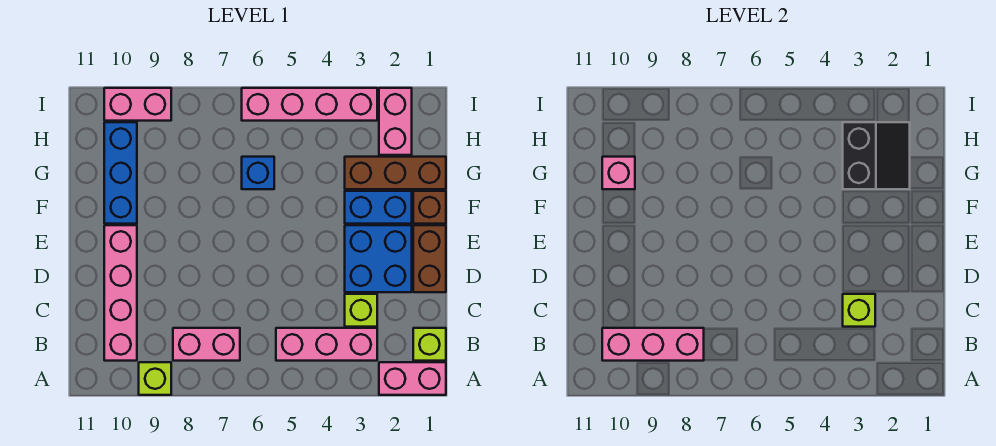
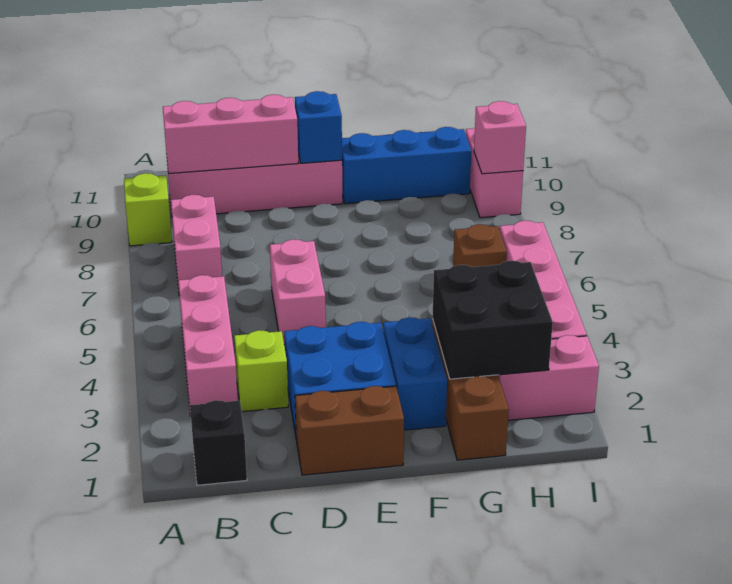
pink 1x2 brick [379,362,446,395] -> pink 1x2 brick moved to [270,239,326,345]
lime 1x1 brick [413,328,446,361] -> black 1x1 brick [190,400,247,485]
pink 1x3 brick [602,328,704,361] -> pink 1x3 brick turned to [163,95,298,174]
lime 1x1 brick [843,294,875,327] -> none
brown 1x1 brick [413,191,446,224] -> brown 1x1 brick moved to [453,224,507,267]
black 2x2 slope [843,122,910,189] -> black 2x2 brick [432,261,553,379]
blue 1x1 brick [242,157,274,189] -> blue 1x1 brick moved to [295,91,342,163]
pink 1x1 brick [602,157,635,189] -> pink 1x1 brick moved to [474,101,526,174]

